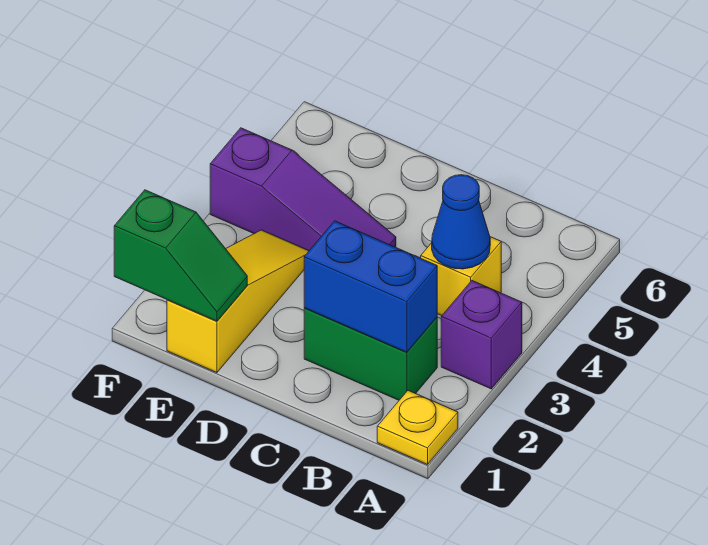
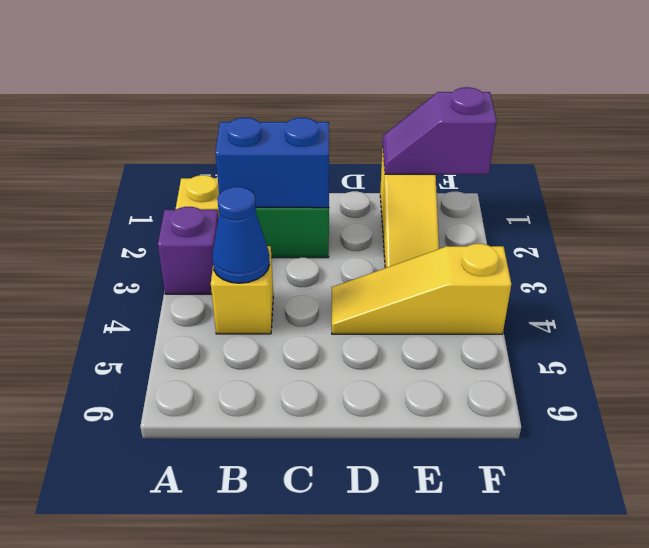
purple 1x3 slope [210,128,396,251] -> yellow 1x3 slope [332,244,511,334]
green 1x2 slope [114,190,247,321] -> purple 1x2 slope [383,87,497,174]

